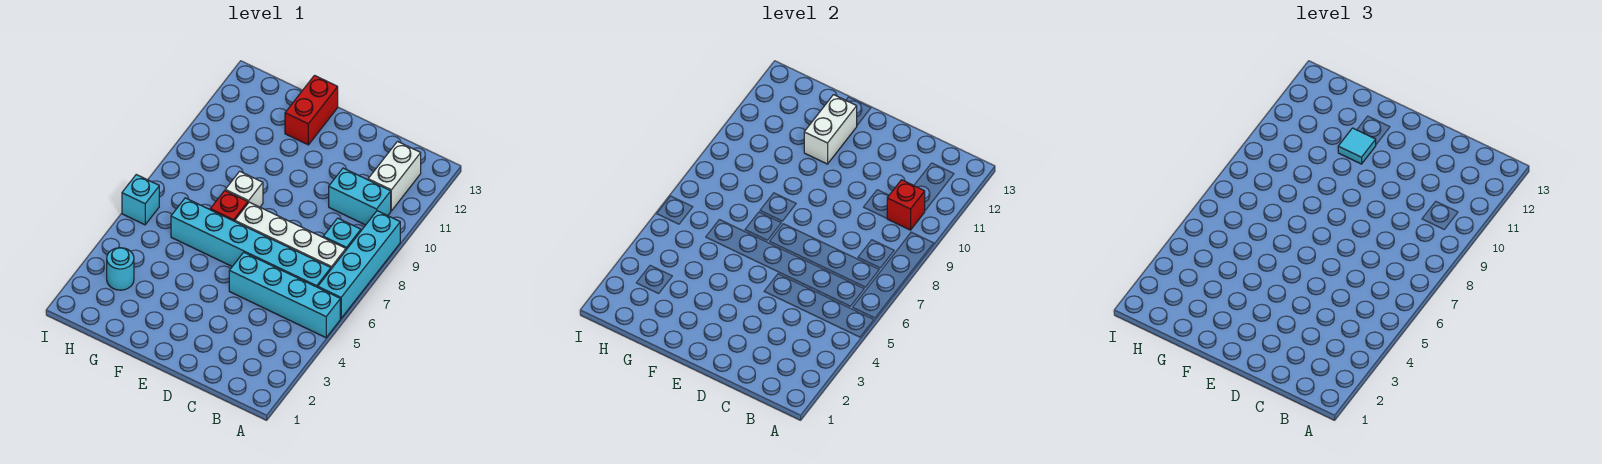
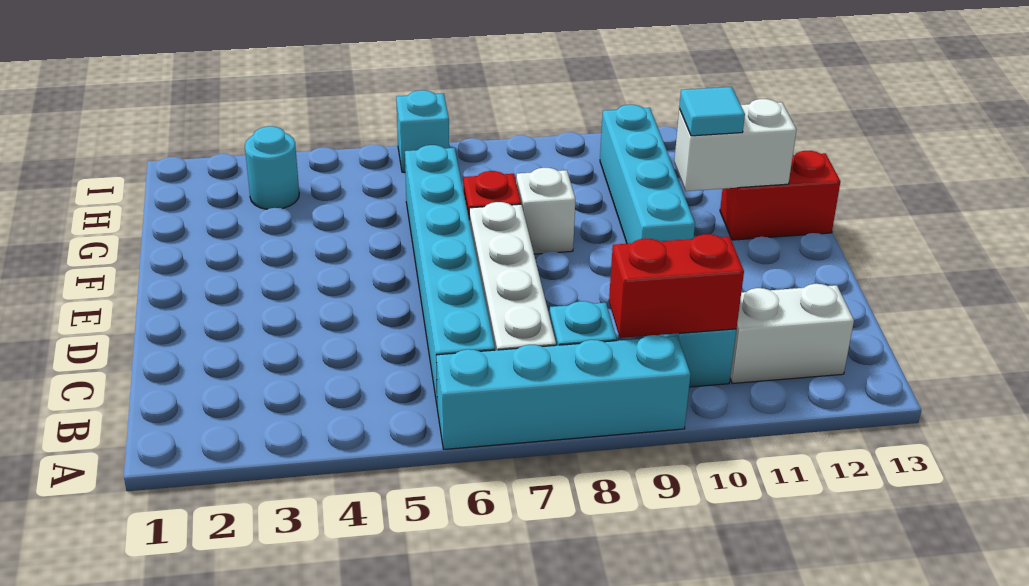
cyan 1x4 brick [229,252,340,338] -> cyan 1x4 brick moved to [600,105,695,244]
red 1x1 brick [887,180,925,230] -> red 1x2 brick [609,234,744,338]

